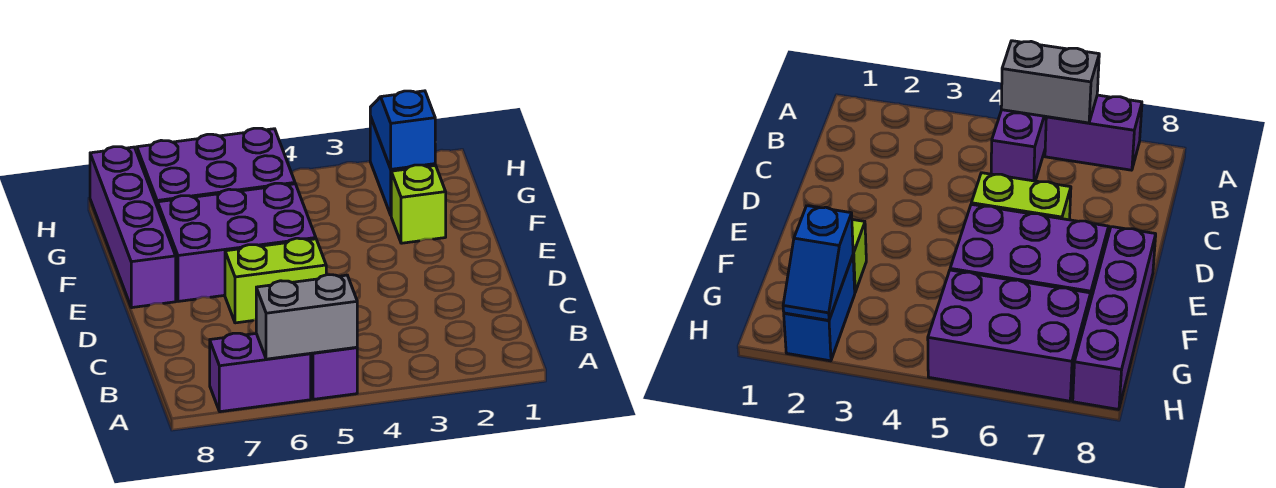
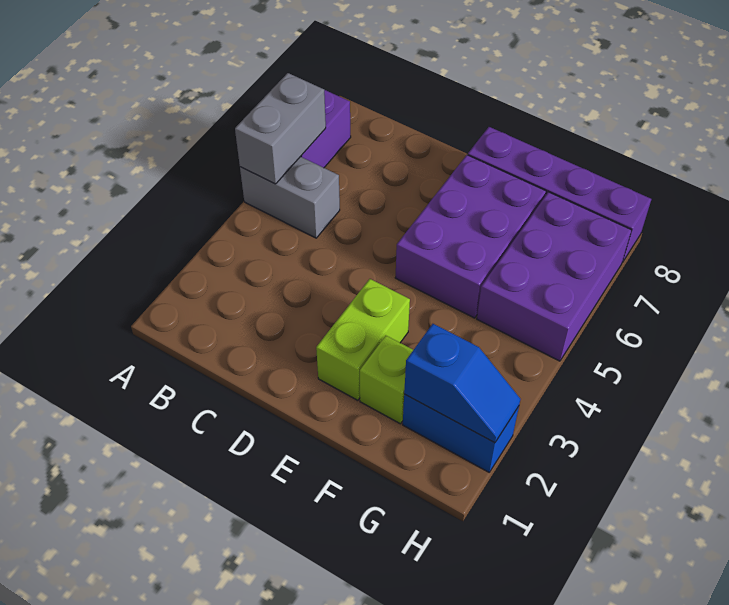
purple 1x2 brick [311,347,357,399] -> grey 1x2 brick [240,157,340,238]
lime 1x2 brick [225,238,326,323] -> lime 1x2 brick moved to [316,279,410,400]

